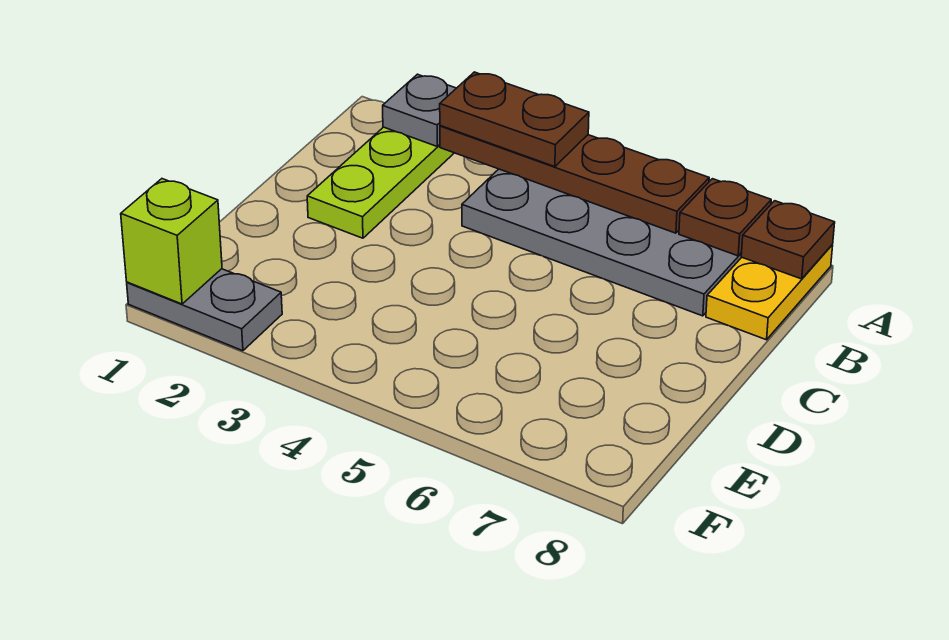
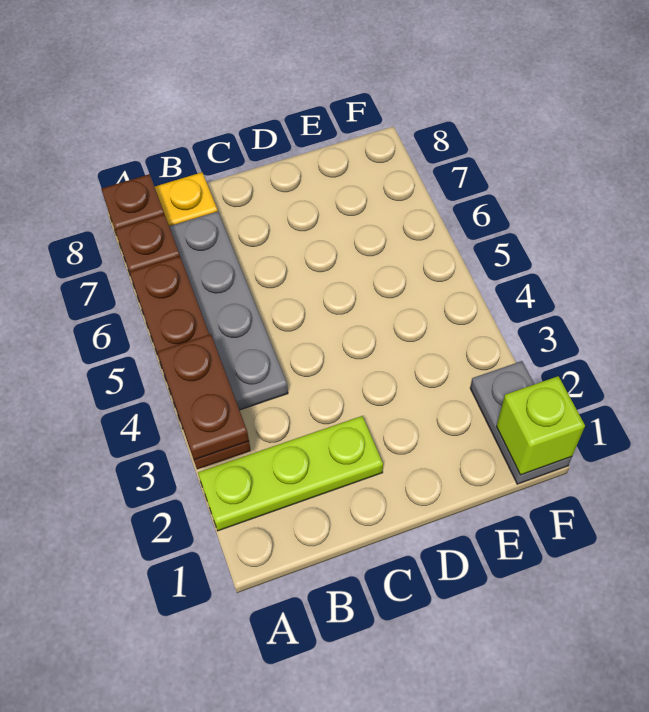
grey 1x1 plate [383,74,456,146] -> none

